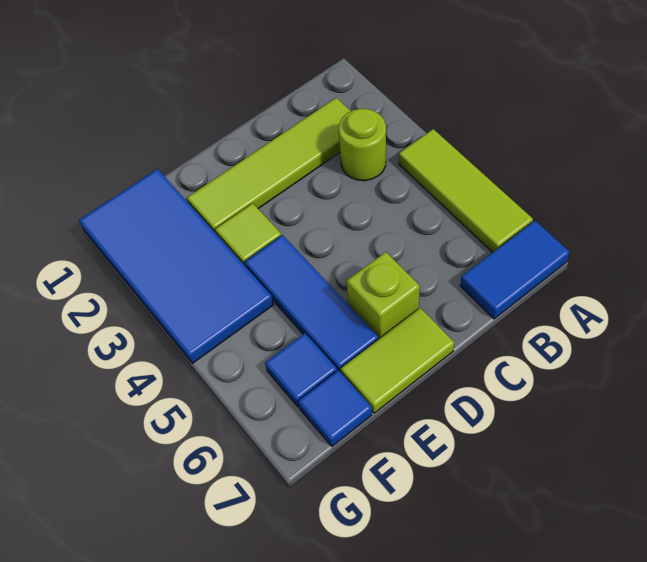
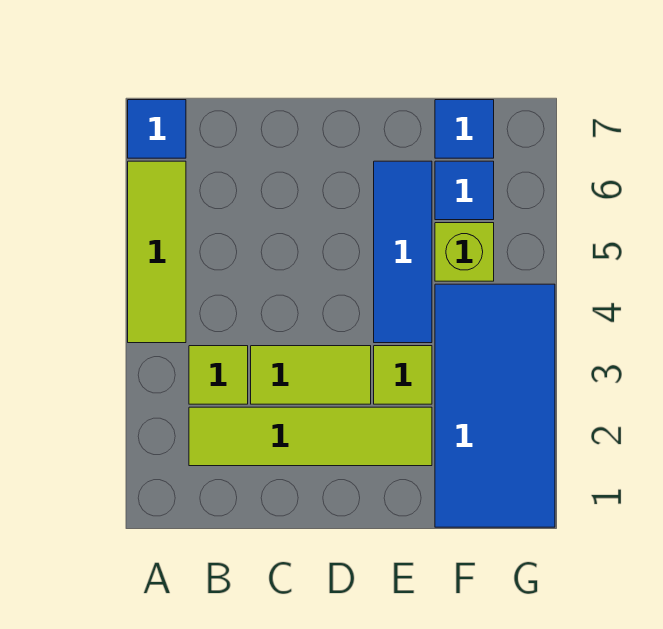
blue 1x2 tile [460,221,570,319] -> blue 1x1 tile [128,100,186,158]
lime 1x1 round brick [339,109,386,181] -> lime 1x1 tile [189,346,248,404]
lime 1x1 brick [347,252,420,340] -> lime 1x1 brick moved to [435,223,494,281]
lime 1x2 tile [341,308,454,413] -> lime 1x2 tile moved to [251,346,371,404]

